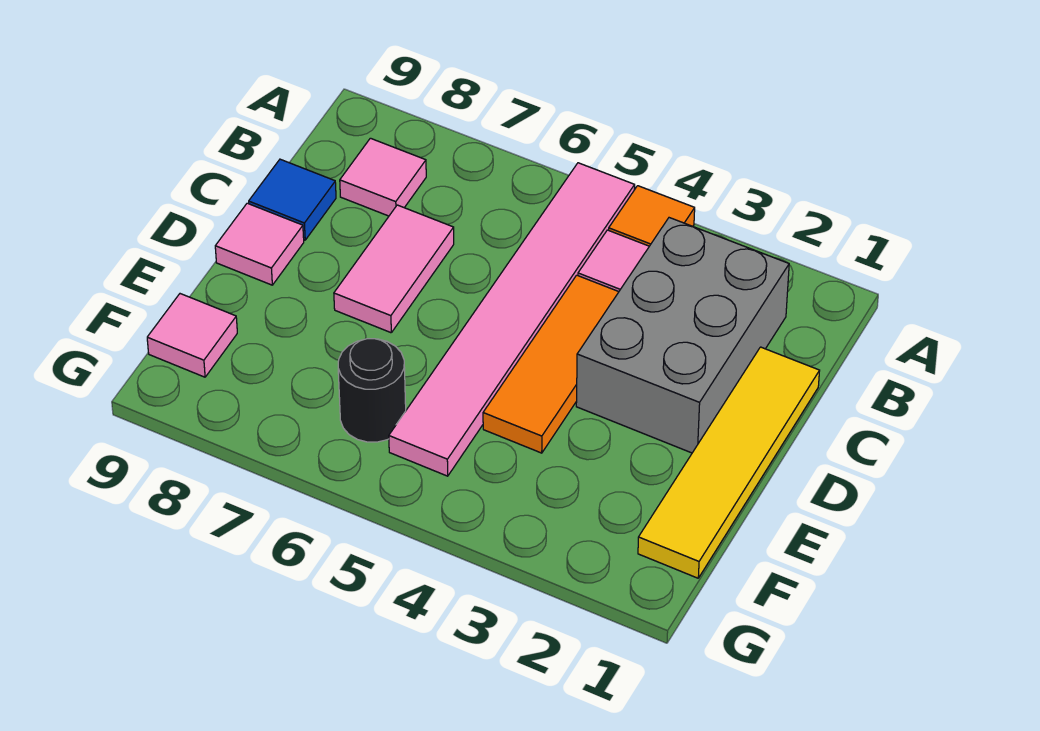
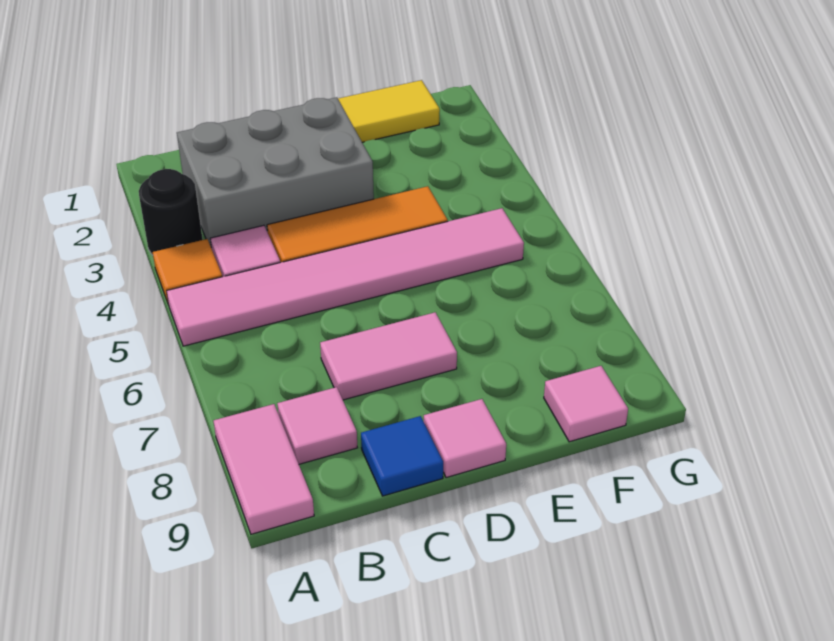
none -> pink 1x2 tile [214,404,314,534]
black 1x1 round brick [338,339,406,442] -> black 1x1 round brick moved to [139,169,203,255]

